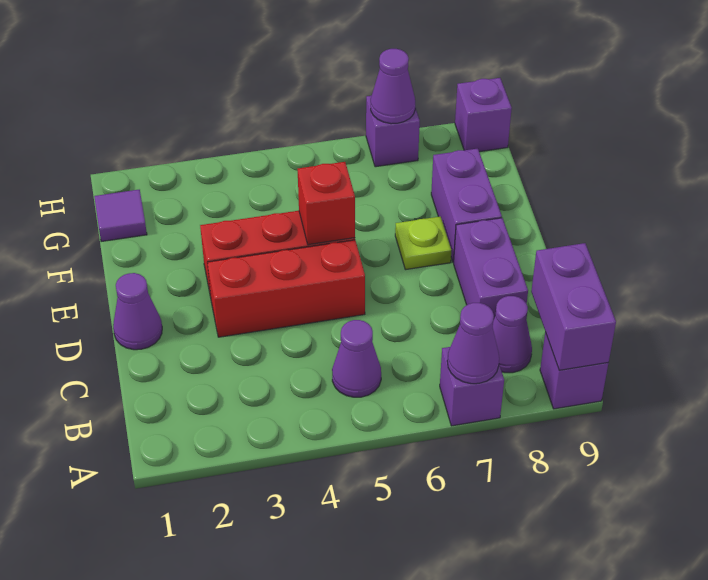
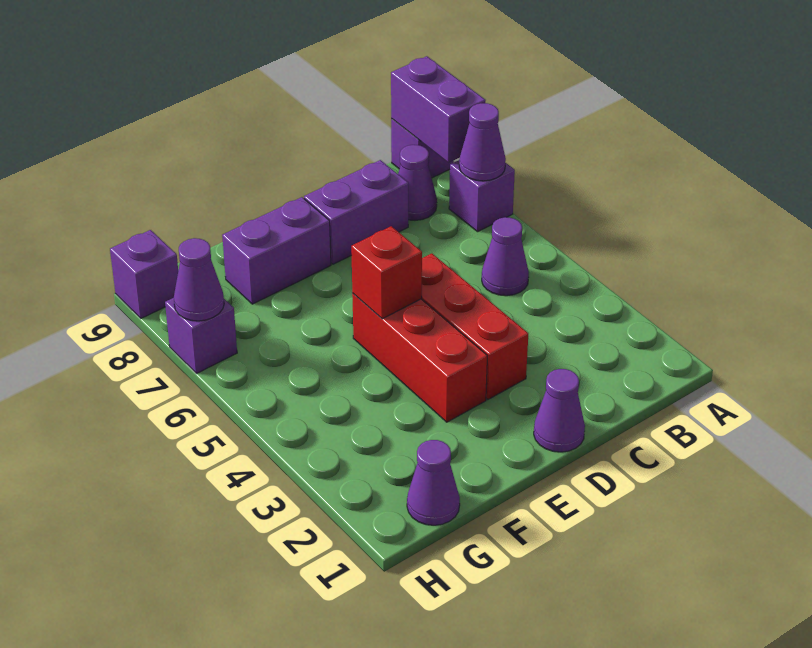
purple 1x2 brick [531,243,616,370] -> purple 1x2 brick turned to [391,56,486,163]
lime 1x1 plate [395,217,451,270] -> none
purple 1x1 tile [94,190,147,242] -> purple 1x1 cone [407,440,460,525]

